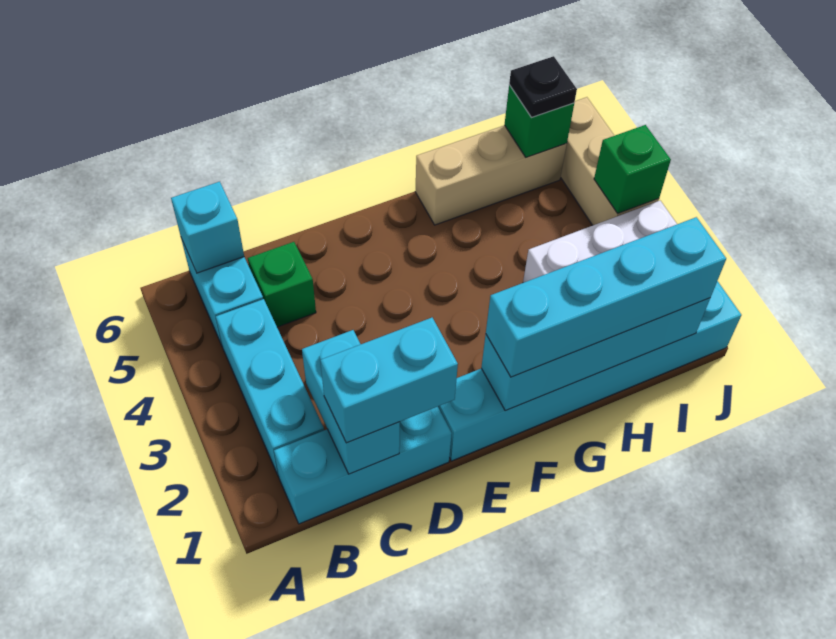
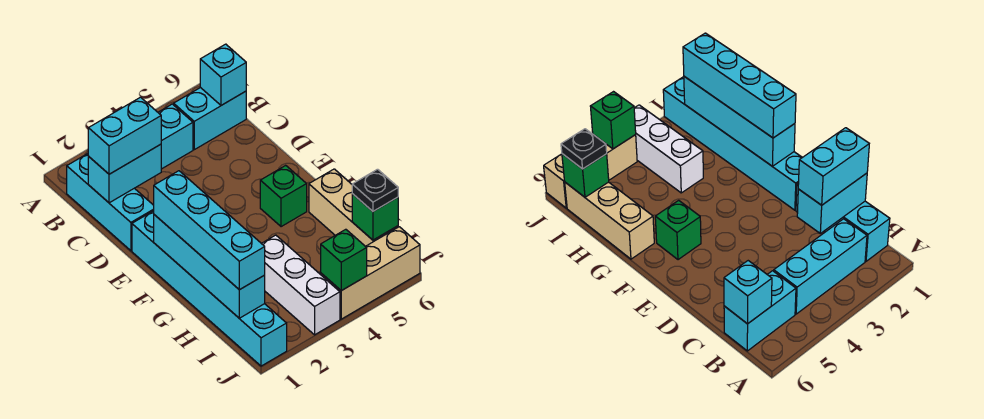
cyan 1x2 brick [320,318,458,443] -> cyan 1x2 brick turned to [88,97,161,174]
green 1x1 brick [248,242,316,327] -> green 1x1 brick moved to [260,165,307,227]

